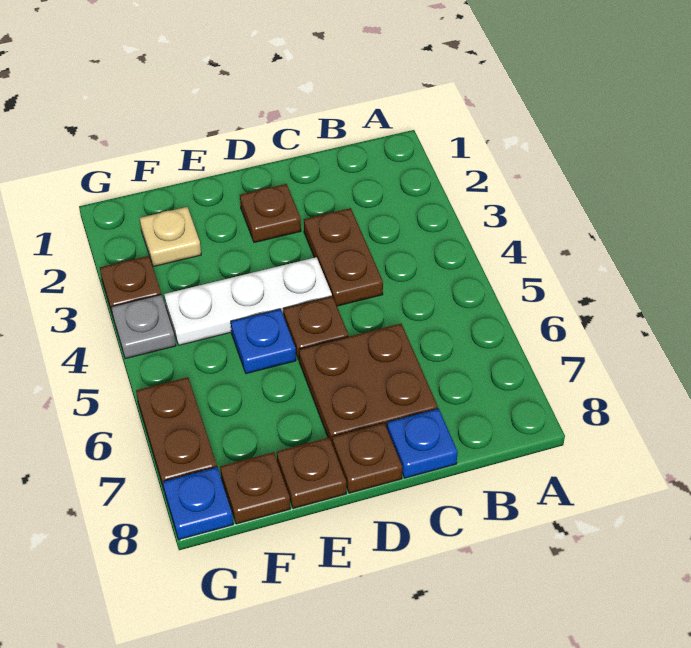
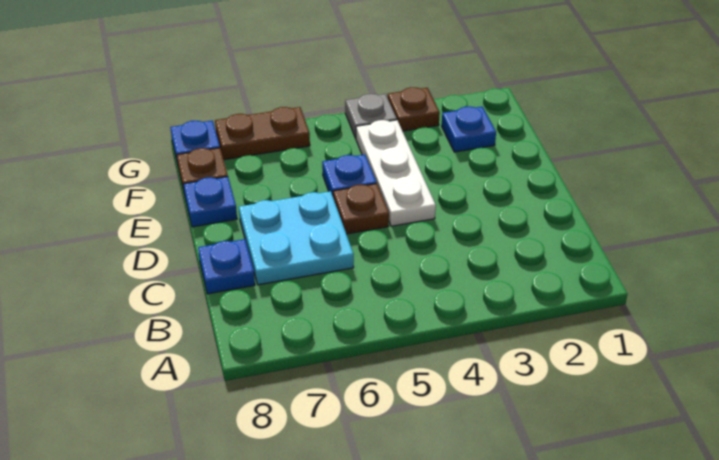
brown 1x2 plate [304,208,383,306] -> none
brown 2x2 plate [299,324,438,442] -> cyan 2x2 plate [239,191,354,285]
brown 1x1 plate [240,184,301,243] -> none
brown 1x1 plate [332,423,402,493] -> none
brown 1x1 plate [277,438,346,509] -> blue 1x1 plate [183,177,237,227]
tan 1x1 plate [140,207,201,267] -> blue 1x1 plate [442,106,496,152]

